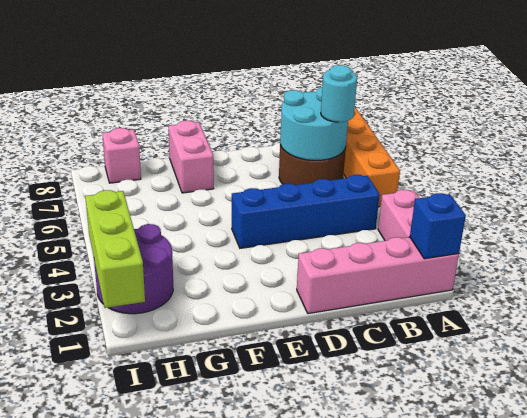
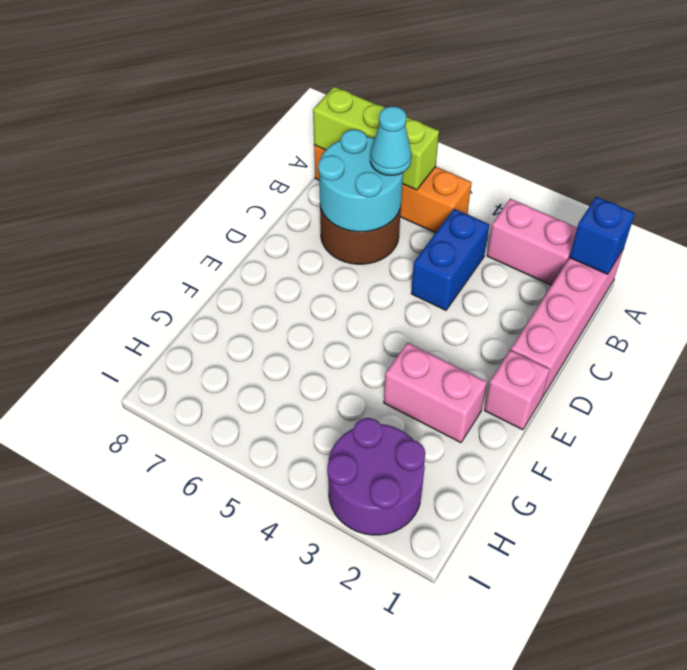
blue 1x4 brick [232,175,380,248] -> blue 1x2 brick [411,209,489,310]
cyan 1x1 round brick [321,65,357,122] -> cyan 1x1 cone [370,106,411,175]
pink 1x2 brick [169,121,214,193] -> pink 1x2 brick moved to [384,343,487,443]
pink 1x1 brick [102,128,141,183] -> pink 1x1 brick moved to [484,350,550,430]
lime 1x3 brick [85,190,145,308] -> lime 1x3 brick moved to [313,87,439,190]

